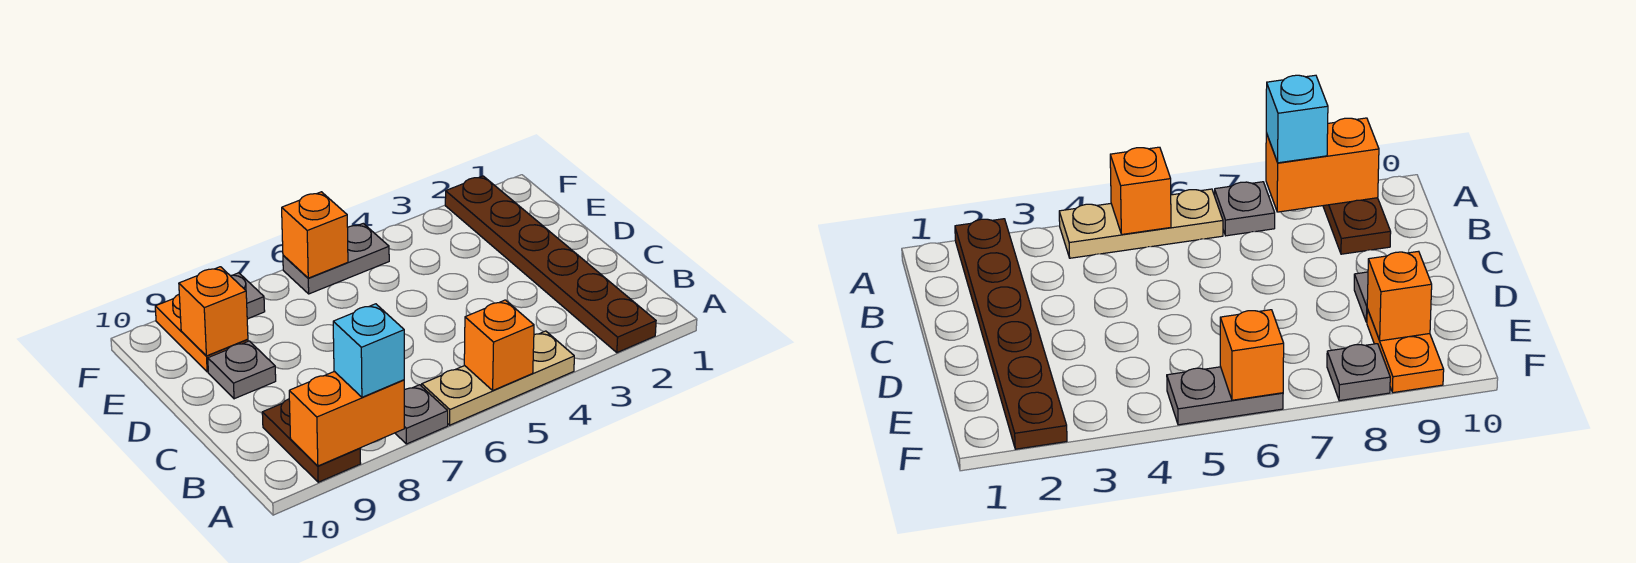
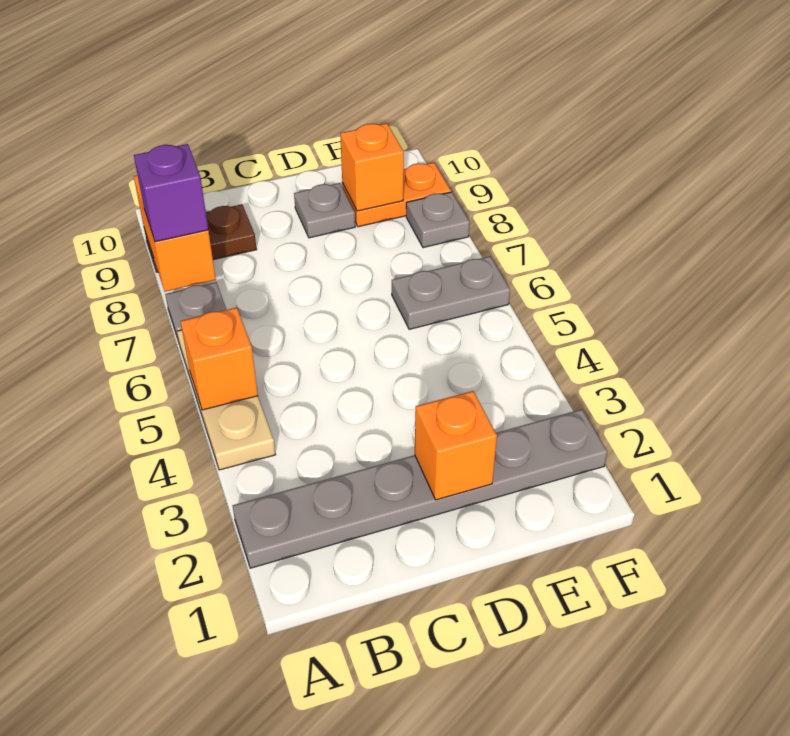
brown 1x6 plate [445,176,656,353] -> grey 1x6 plate [233,409,607,568]
cyan 1x1 brick [333,304,404,397] -> purple 1x1 brick [134,144,208,242]
grey 1x2 plate [283,224,389,294] -> grey 1x2 plate turned to [392,256,510,329]
orange 1x1 brick [282,192,348,278] -> orange 1x1 brick moved to [415,391,497,500]

